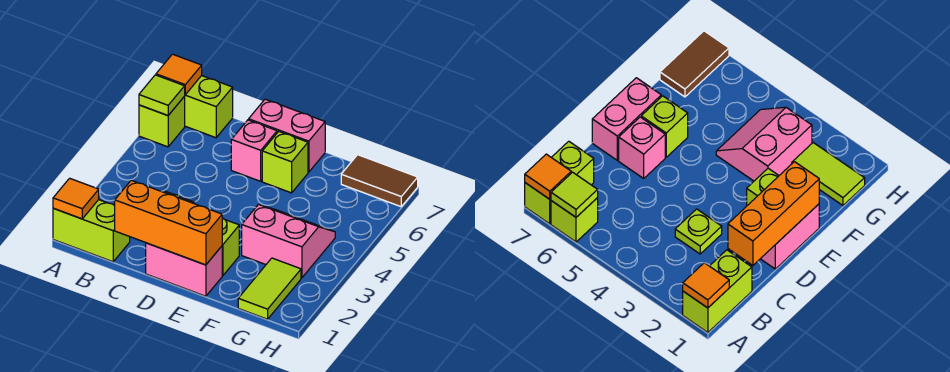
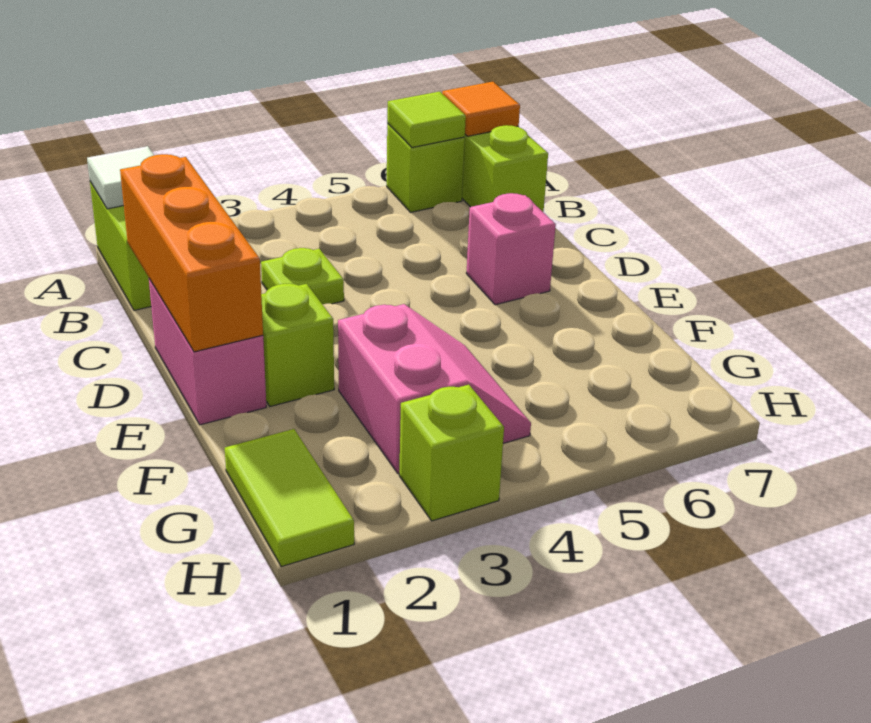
orange 1x1 tile [53,178,99,219] -> white 1x1 tile [87,146,154,209]
pink 1x2 brick [249,99,325,172] -> none
lime 1x1 brick [262,132,308,193] -> lime 1x1 brick moved to [399,385,504,521]
lime 1x2 tile [238,258,301,319] -> lime 1x2 tile turned to [225,429,354,567]
brown 1x2 tile [341,155,418,207] -> none

